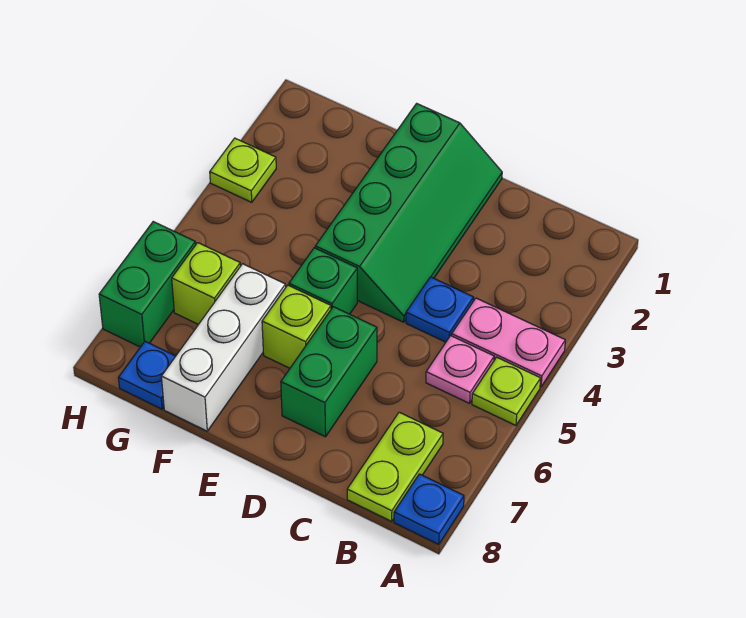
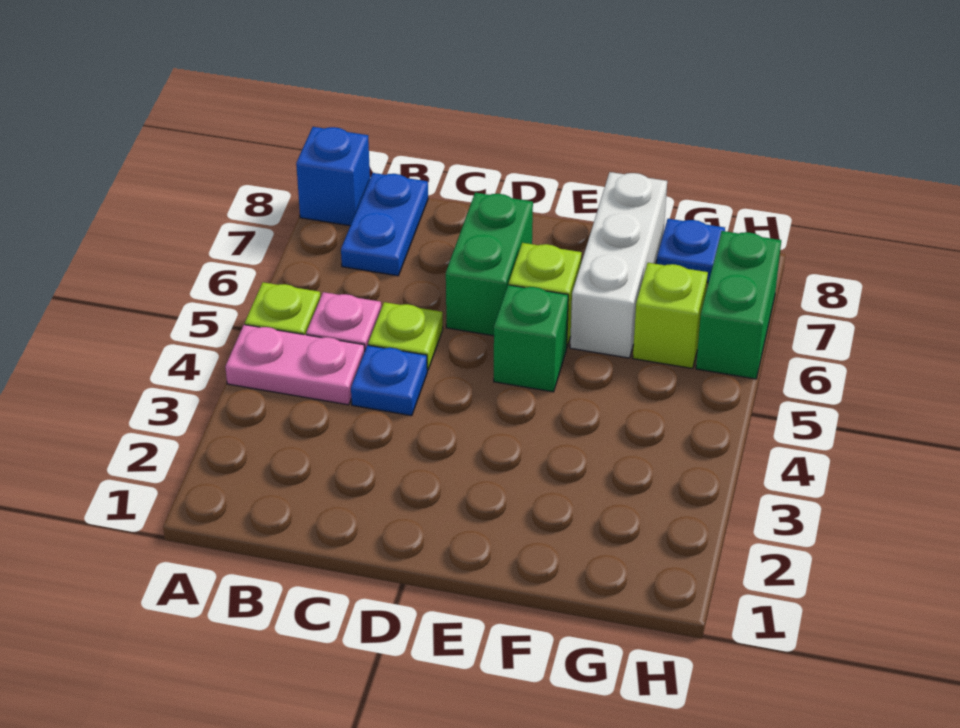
blue 1x1 plate [394,474,464,544] -> blue 1x1 brick [296,127,370,226]
lime 1x2 plate [347,412,443,521] -> blue 1x2 plate [341,173,428,276]
green 2x4 slope [315,103,502,322] -> none
lime 1x1 plate [210,138,276,202] -> lime 1x1 plate moved to [368,302,443,371]

